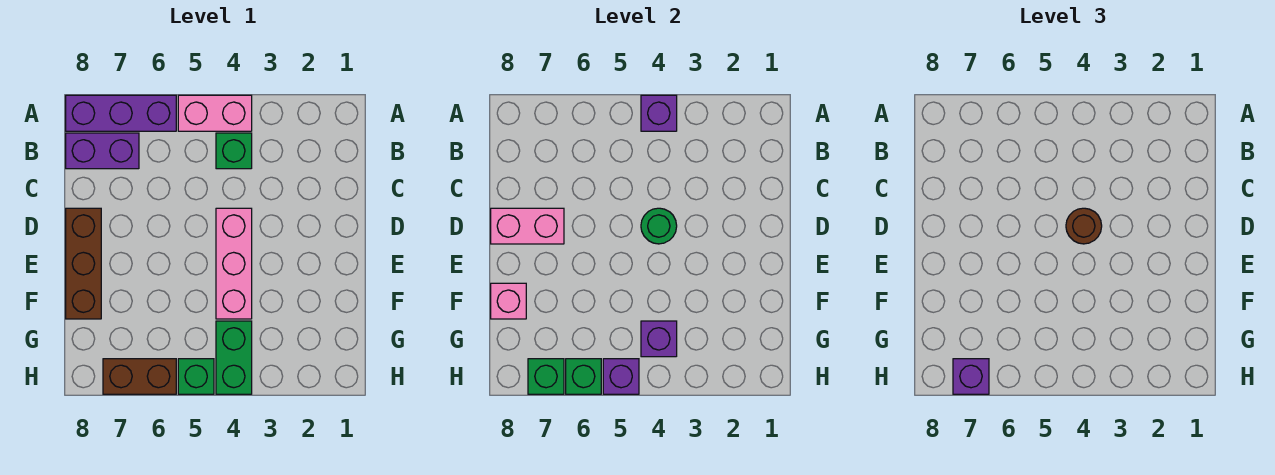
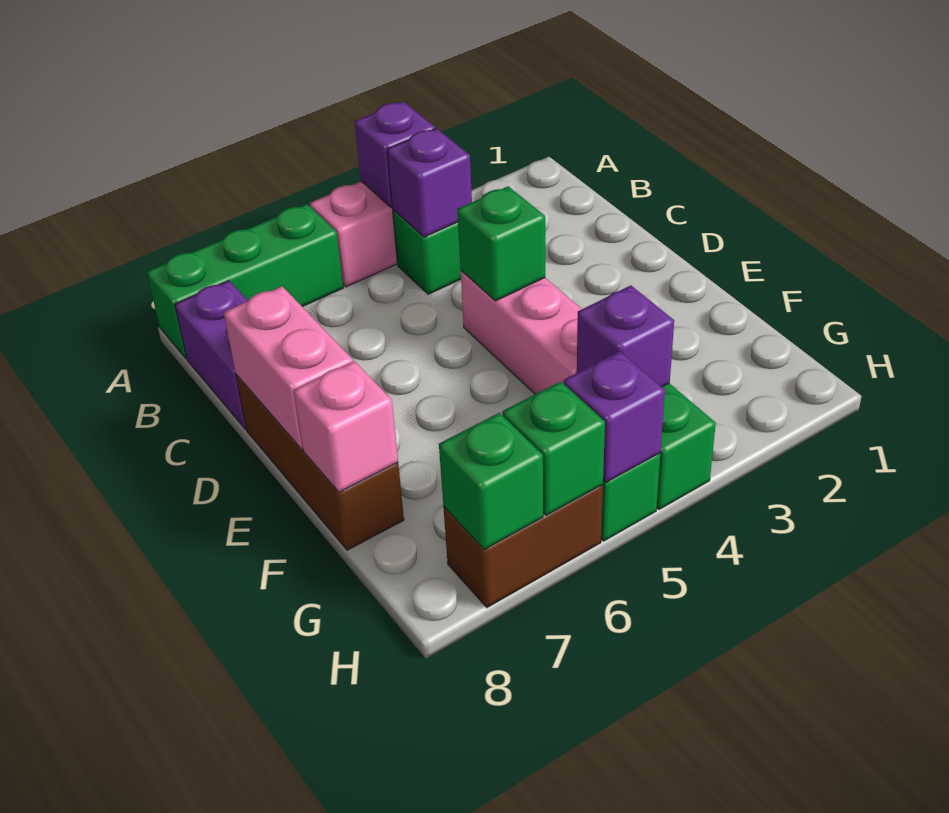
purple 1x3 brick [66,95,176,131] -> green 1x3 brick [147,204,343,359]
purple 1x2 brick [66,133,139,169] -> purple 1x2 brick turned to [175,281,248,429]
green 1x1 round brick [641,208,677,244] -> green 1x1 brick [457,186,545,301]
brown 1x1 round brick [1066,208,1102,244] -> none
pink 1x2 brick [491,208,564,244] -> pink 1x2 brick turned to [224,286,353,450]
purple 1x1 brick [953,359,989,394] -> purple 1x1 brick moved to [387,128,472,237]

